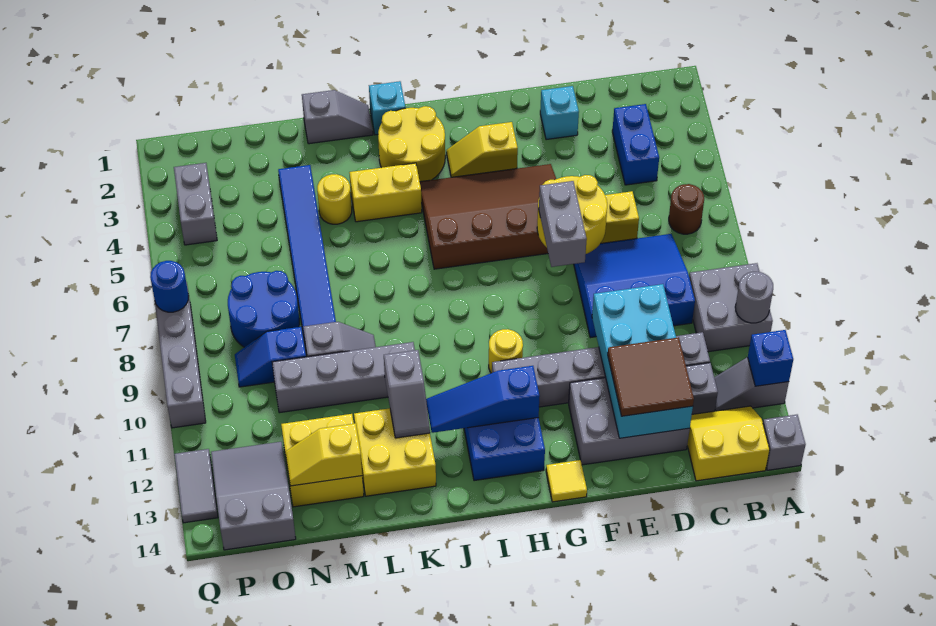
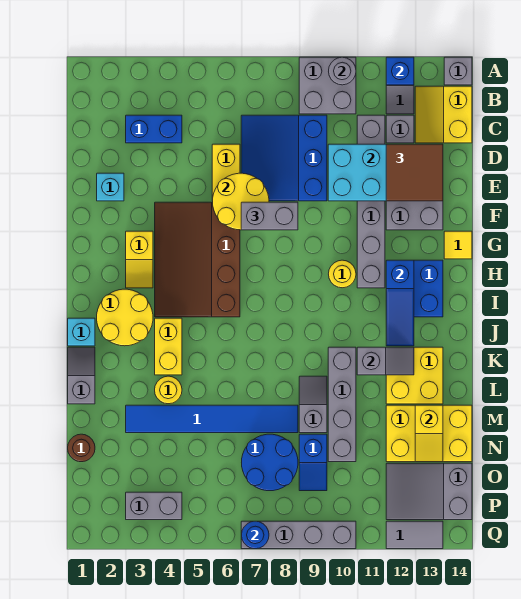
brown 1x1 round brick [669,184,704,234] -> brown 1x1 round brick moved to [68,434,95,462]
yellow 2x2 brick [281,414,364,507] -> yellow 2x3 brick [386,405,472,462]

